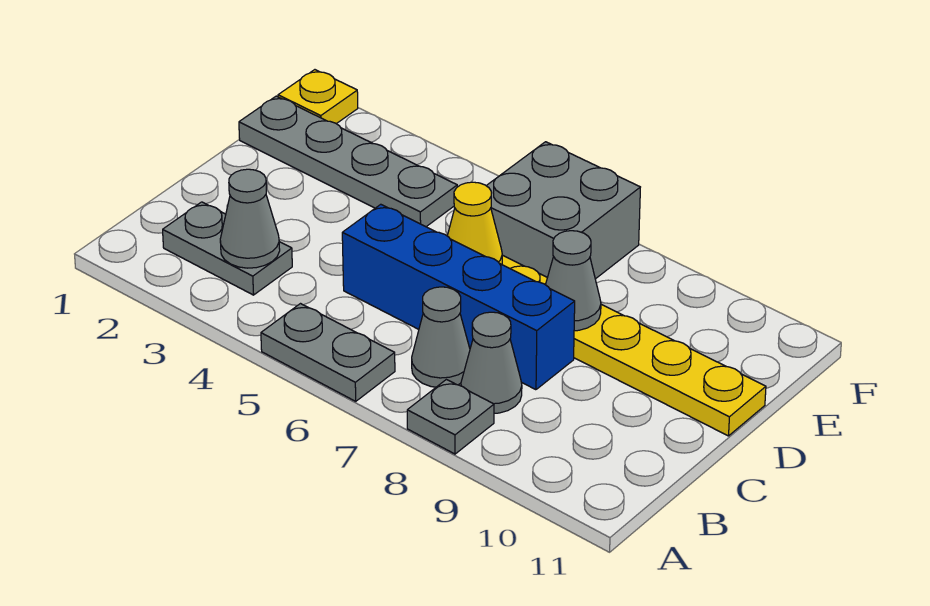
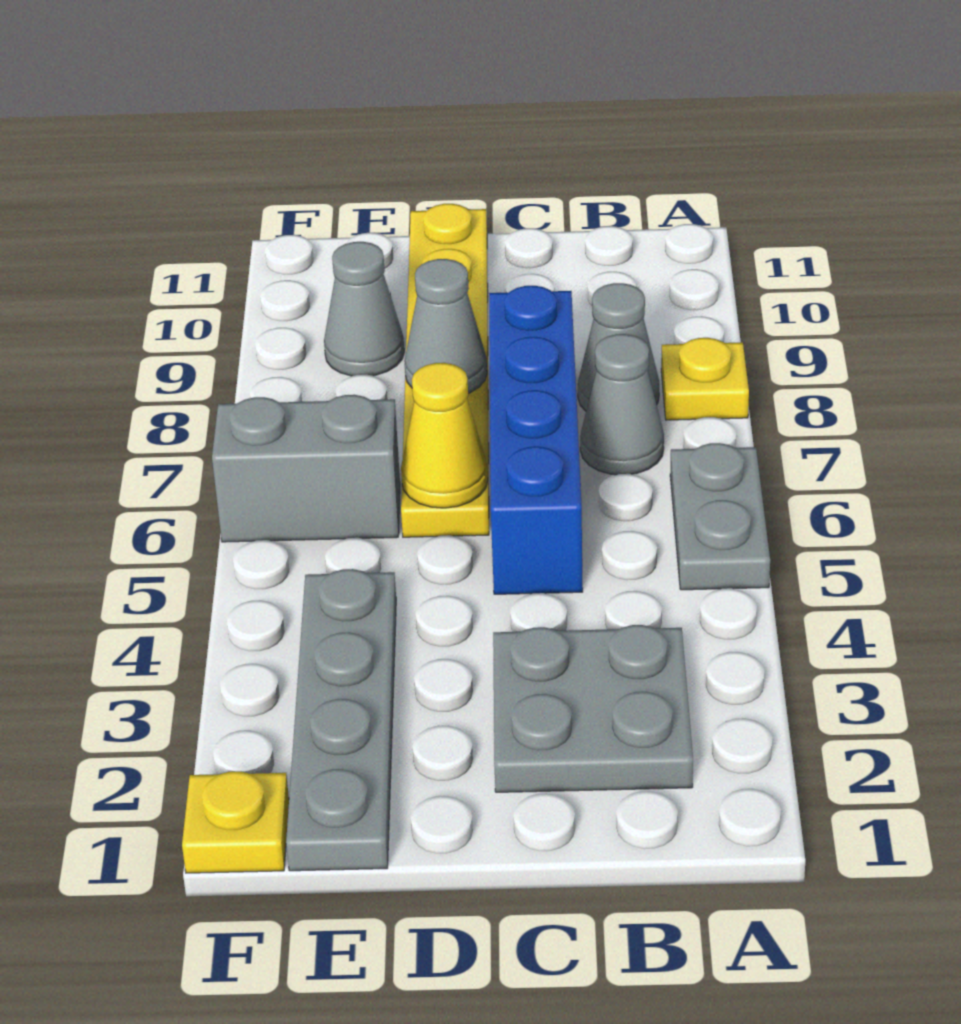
grey 1x1 plate [407,380,494,454] -> yellow 1x1 plate [661,338,749,420]
grey 1x2 plate [163,202,292,295] -> grey 2x2 plate [493,625,693,792]
grey 1x1 cone [220,169,280,268] -> grey 1x1 cone moved to [324,242,404,376]
grey 2x2 brick [486,142,640,279] -> grey 1x2 brick [212,395,400,542]

